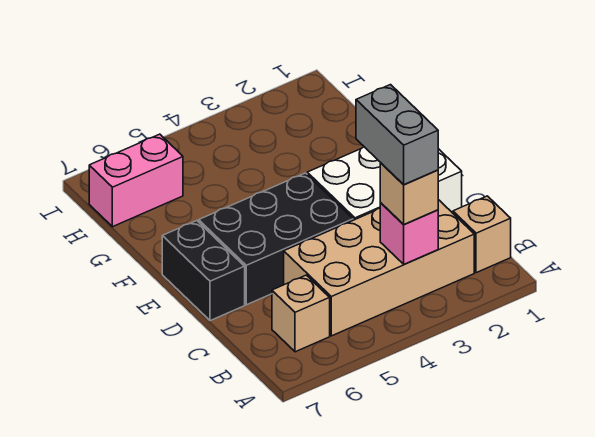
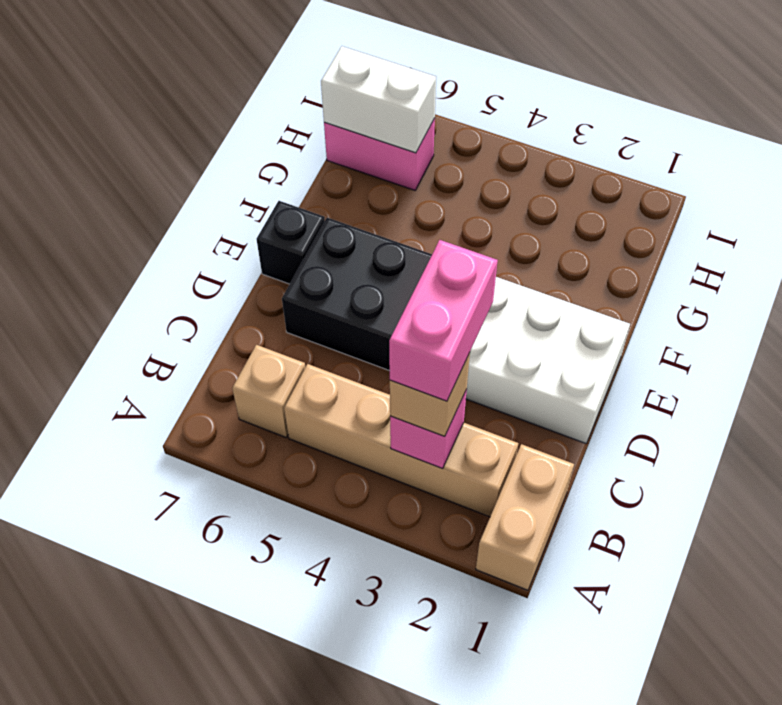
tan 1x1 brick [453,196,511,273] -> tan 1x2 brick [476,444,574,590]
tan 2x4 brick [284,200,474,336] -> tan 1x4 brick [284,364,518,517]
grey 1x2 brick [356,85,438,185] -> pink 1x2 brick [389,240,498,401]
black 1x2 brick [162,221,245,321] -> black 1x1 brick [257,201,325,284]
none -> white 1x2 brick [321,46,436,153]

